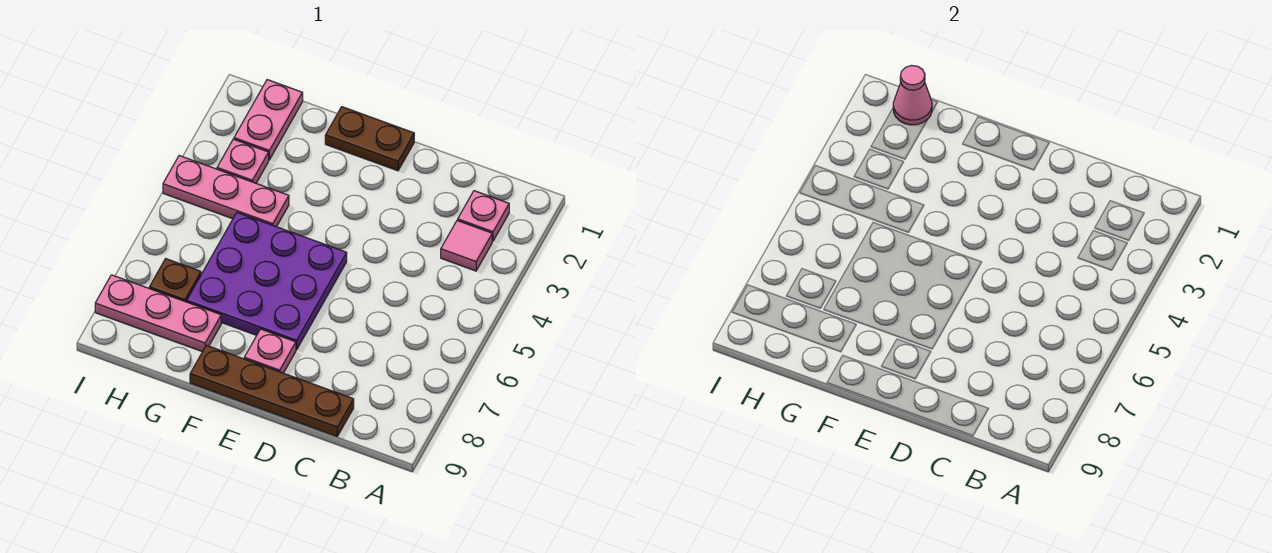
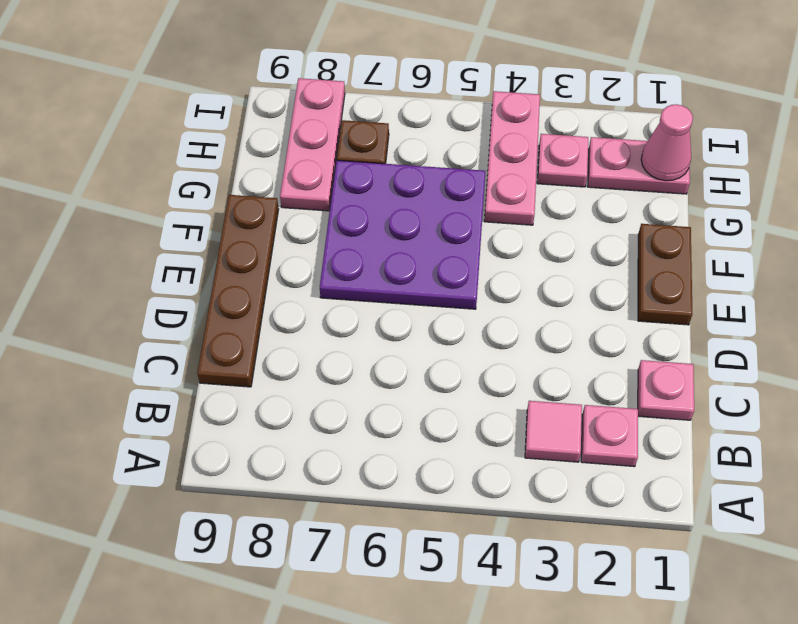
pink 1x1 plate [244,329,296,373] -> pink 1x1 plate moved to [638,360,694,420]

